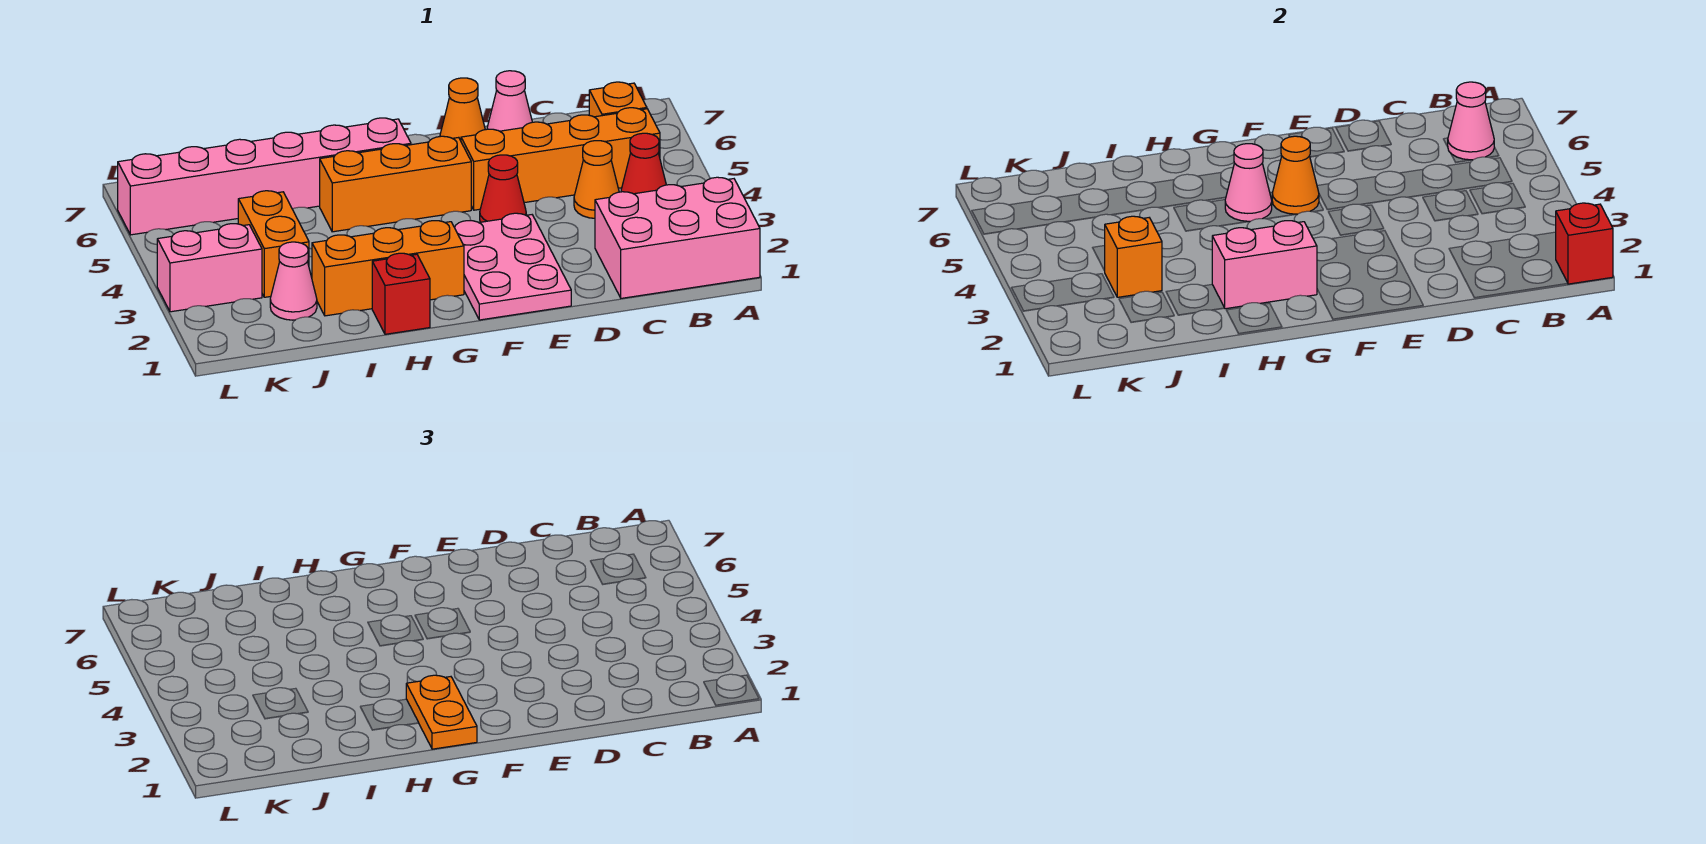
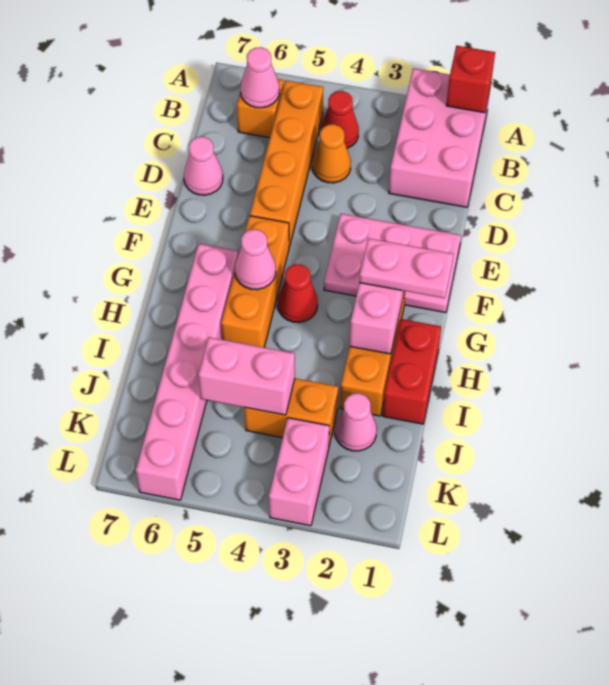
red 1x1 cone [480,155,526,222] -> red 1x1 cone moved to [278,264,318,323]
orange 1x1 cone [440,78,485,141] -> none
orange 1x1 cone [1272,136,1319,214] -> none
orange 1x2 plate [406,675,477,749] -> pink 1x2 plate [359,238,453,298]
red 1x1 brick [372,253,430,334] -> red 1x2 brick [383,319,441,424]
orange 1x1 brick [1104,216,1162,297] -> none
none -> pink 1x2 brick [198,337,295,415]

